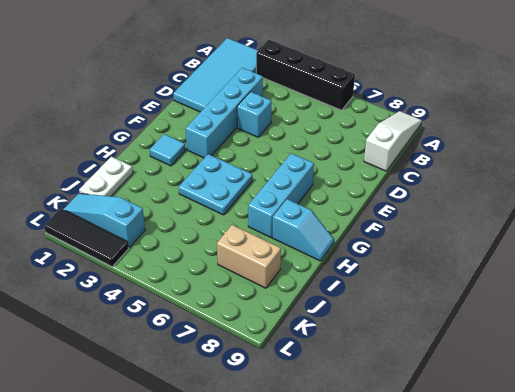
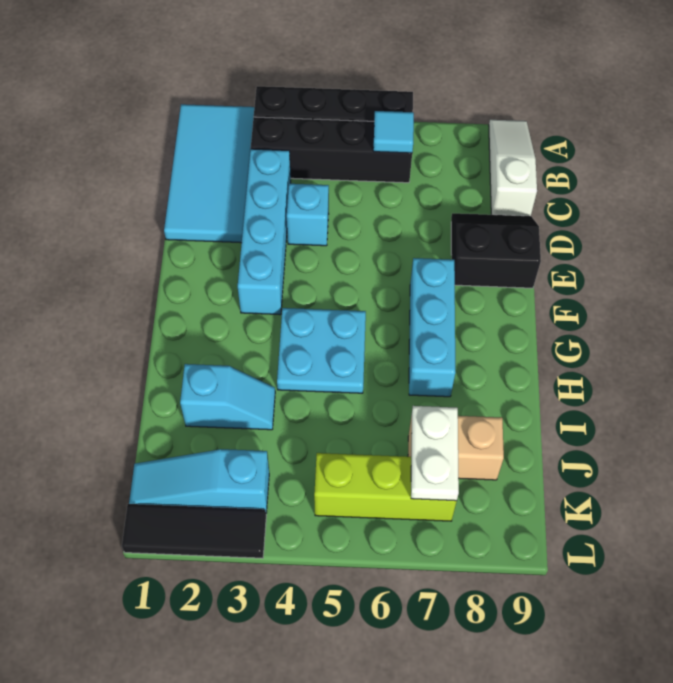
none -> black 1x4 brick [251,117,412,183]
none -> black 2x2 slope [451,213,541,288]
cyan 1x1 tile [150,134,185,166] -> cyan 1x1 tile moved to [373,111,414,153]
cyan 1x2 slope [272,199,334,261] -> cyan 1x2 slope moved to [180,364,275,430]
white 1x2 plate [79,157,133,196] -> white 1x2 plate moved to [411,406,459,501]
none -> lime 1x3 brick [314,453,457,521]

